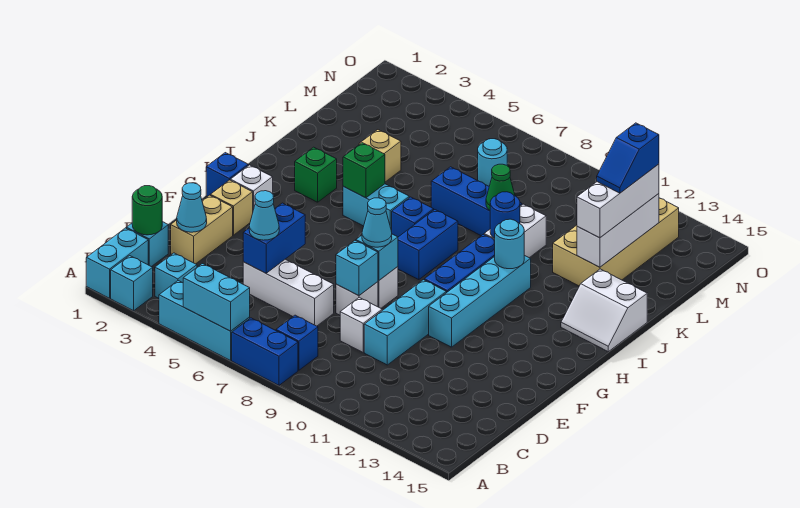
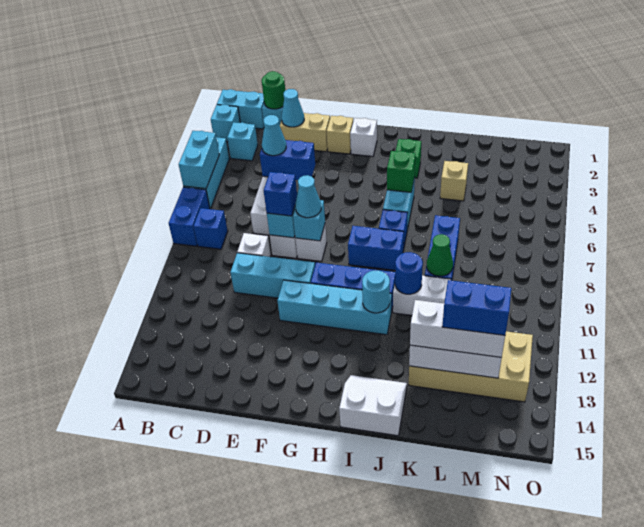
blue 1x1 brick [206,153,248,197] -> blue 1x1 brick moved to [264,172,297,216]
white 2x2 slope [561,269,647,352] -> white 2x2 slope turned to [339,375,407,436]
blue 1x2 slope [597,123,659,193] -> blue 1x2 brick [442,280,511,335]
cyan 1x1 round brick [478,139,507,186] -> none

